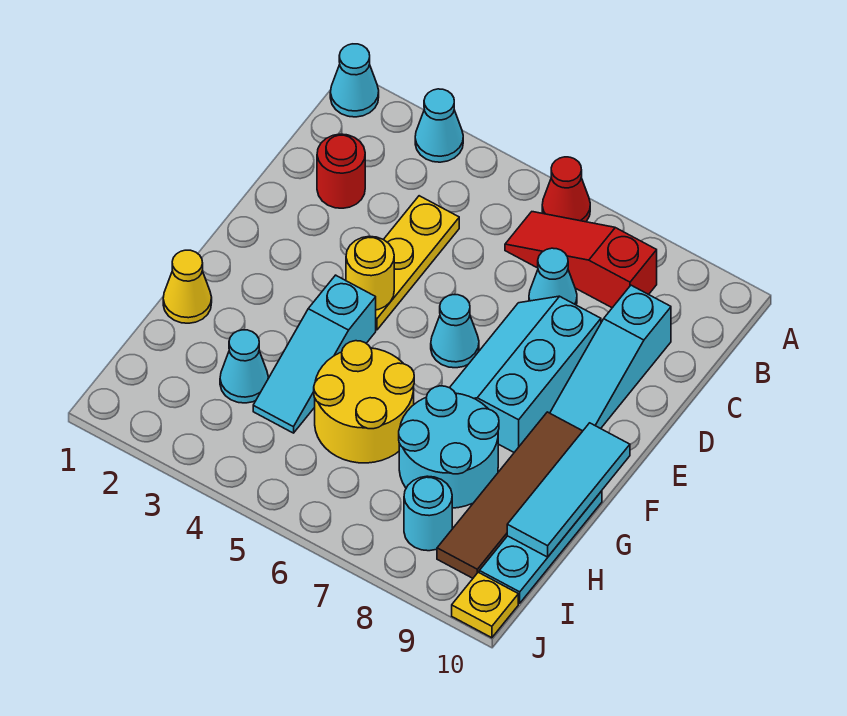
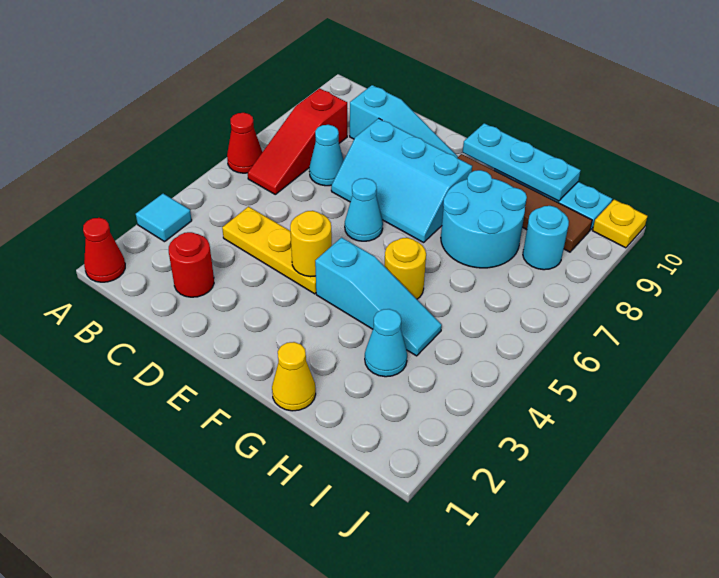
cyan 1x1 cone [330,44,379,117] -> red 1x1 cone [83,218,125,282]
cyan 1x1 cone [415,89,463,162] -> cyan 1x1 tile [136,194,192,242]
cyan 1x3 tile [507,423,630,557] -> cyan 1x3 plate [463,123,581,201]
yellow 2x2 round brick [314,341,414,463] -> yellow 1x1 round brick [384,238,426,299]

